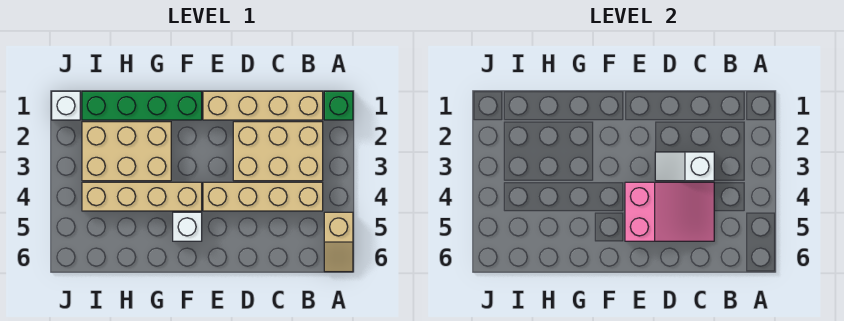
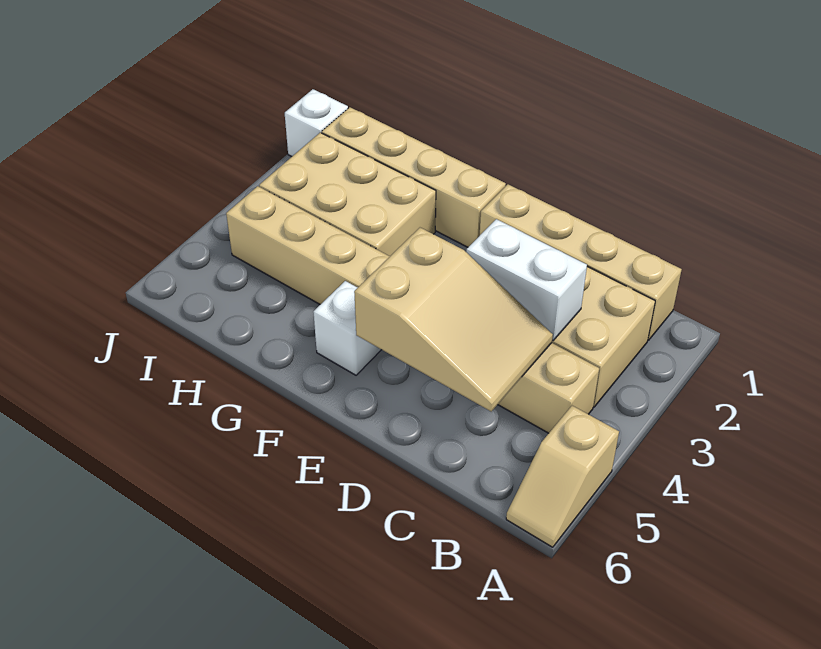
green 1x1 brick [324,91,353,120] -> none
white 1x2 slope [655,152,714,181] -> white 1x2 brick [466,219,587,340]
pink 2x3 slope [625,182,714,241] -> tan 2x3 slope [354,228,553,411]
green 1x4 brick [82,91,202,120] -> tan 1x4 brick [322,107,506,247]

